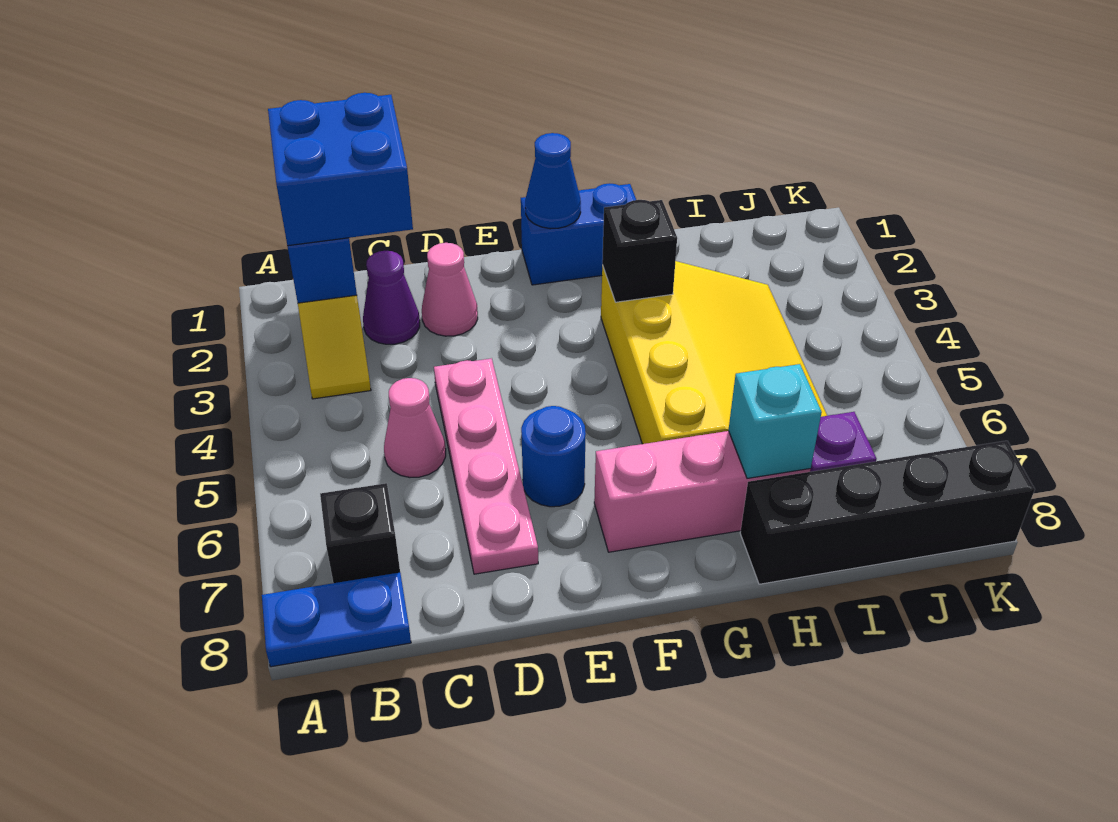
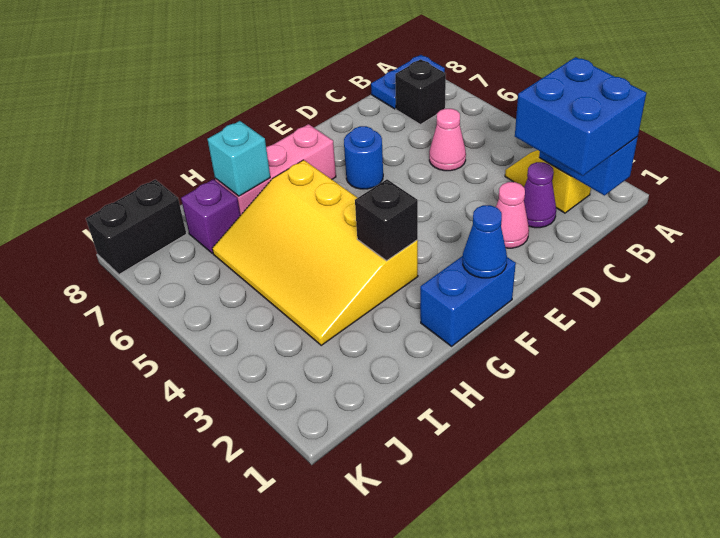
pink 1x4 plate [434,358,538,574] -> none
black 1x4 brick [740,441,1035,584] -> black 1x2 brick [86,179,186,274]

